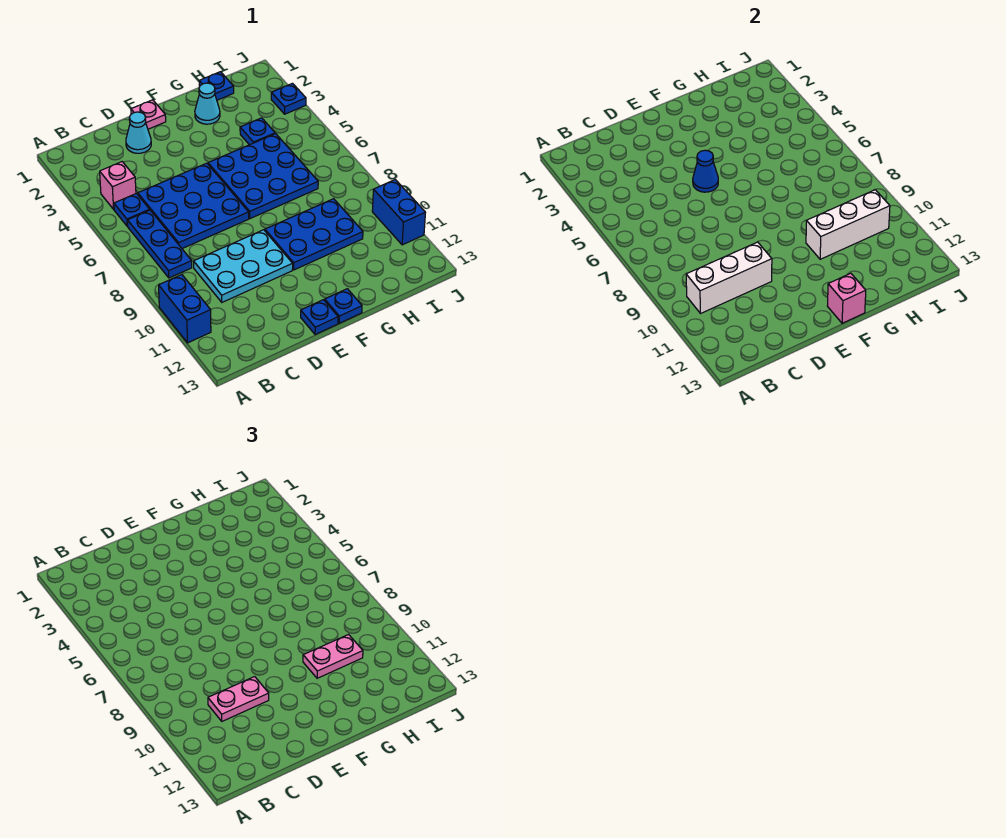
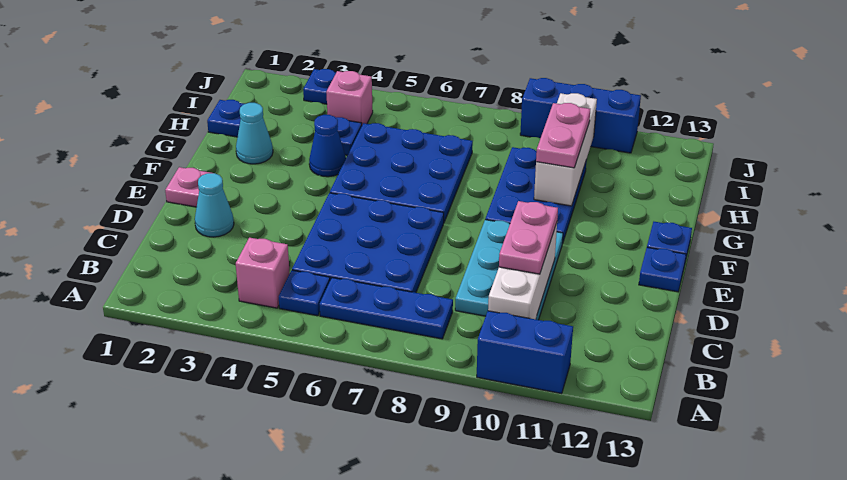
blue 1x1 cone [693,150,718,192] -> blue 1x1 cone moved to [309,115,346,177]
pink 1x1 brick [828,273,866,323] -> pink 1x1 brick moved to [326,71,373,124]
blue 1x2 brick [372,180,426,245] -> blue 1x3 brick [520,78,641,153]

